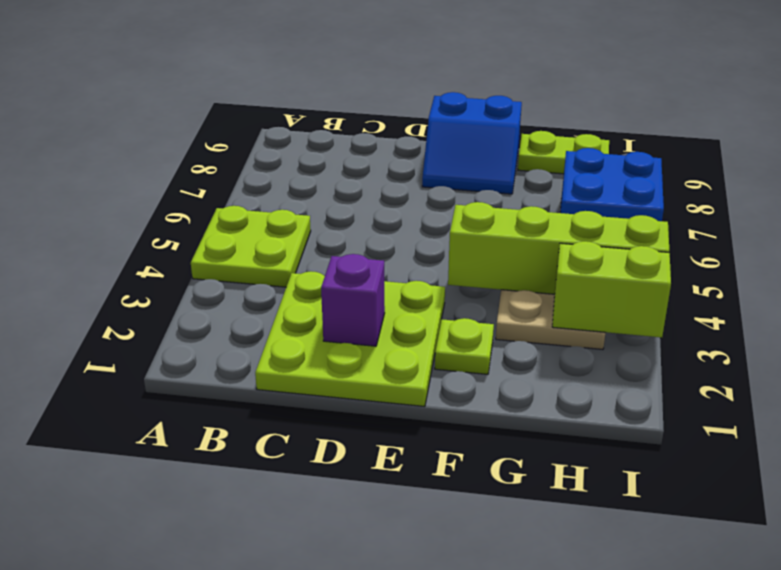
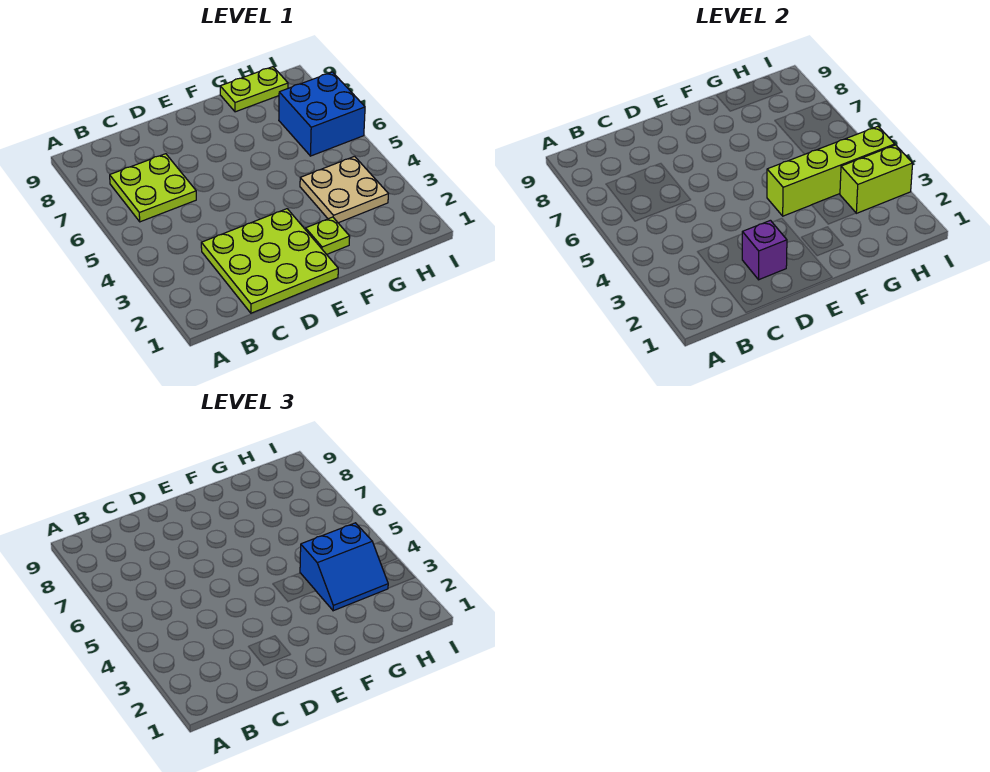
lime 2x2 plate [191,206,311,287] -> lime 2x2 plate moved to [110,154,196,222]
blue 2x2 slope [422,92,522,194] -> blue 2x2 slope moved to [300,523,388,611]

